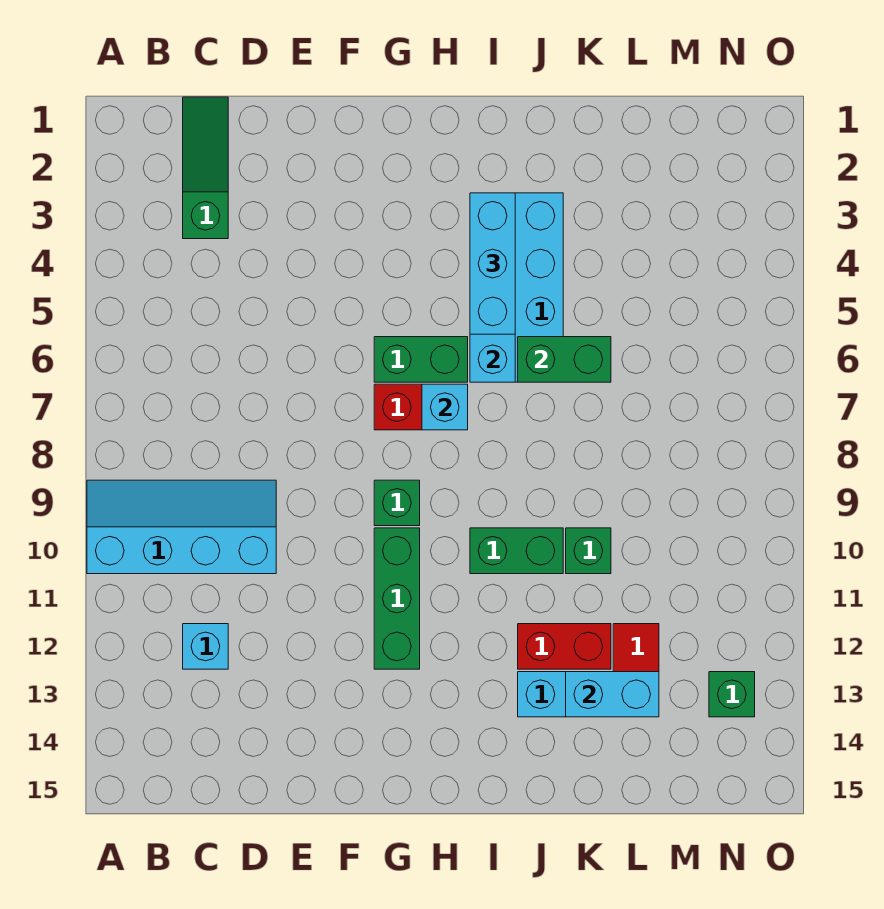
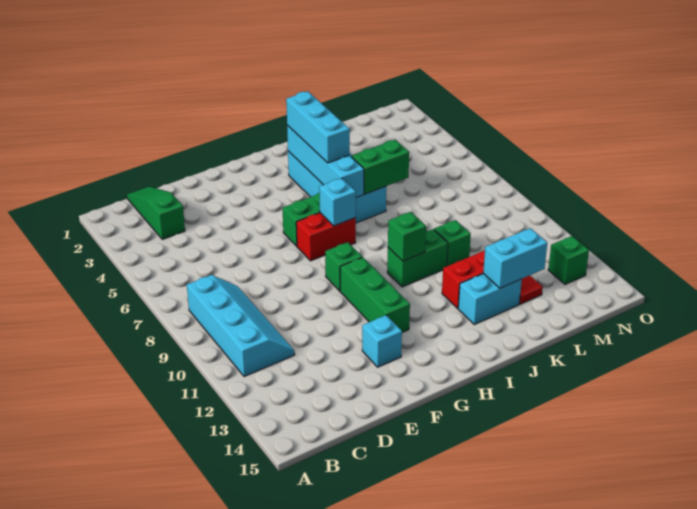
cyan 2x4 slope [87,480,276,574] -> cyan 2x4 slope turned to [187,275,295,377]
cyan 1x1 brick [183,624,228,669] -> cyan 1x1 brick moved to [362,315,402,367]
none -> green 1x1 brick [388,212,426,261]

